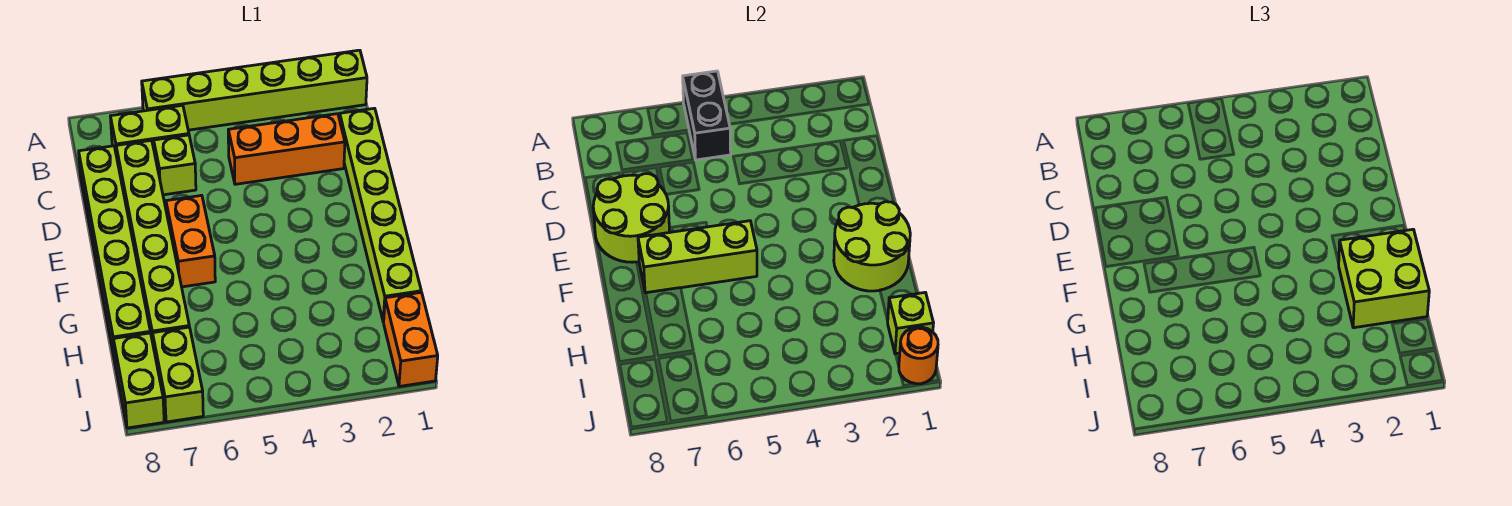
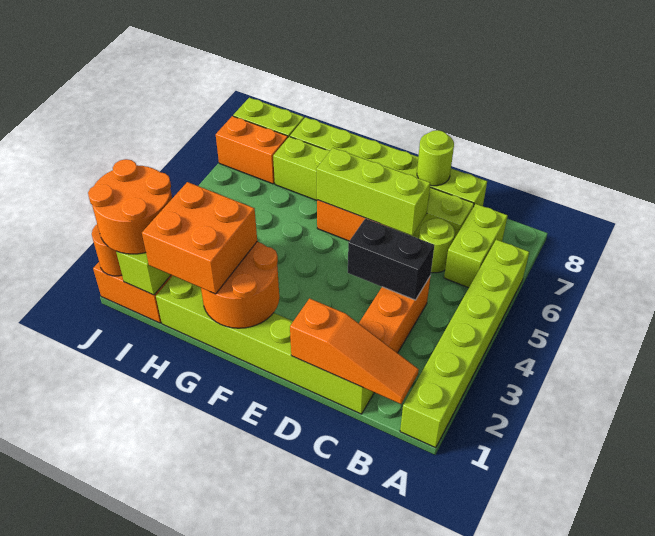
black 1x2 brick [683,71,731,160] -> black 1x2 brick moved to [348,218,434,300]
none -> orange 1x3 slope [290,298,419,404]
lime 1x1 brick [154,135,196,195] -> lime 1x1 round brick [419,218,455,273]
lime 2x2 round brick [593,174,669,262] -> lime 1x1 round brick [417,130,454,186]
lime 2x2 round brick [834,202,910,291] -> orange 2x2 round brick [201,241,279,328]
lime 1x3 brick [638,221,757,293] -> lime 1x3 brick turned to [316,148,430,236]
lime 2x2 brick [1339,229,1429,328] -> orange 2x2 brick [142,182,257,294]
none -> orange 2x2 round brick [88,159,172,254]
lime 1x2 brick [153,327,203,422] -> orange 1x2 brick [216,116,288,184]

